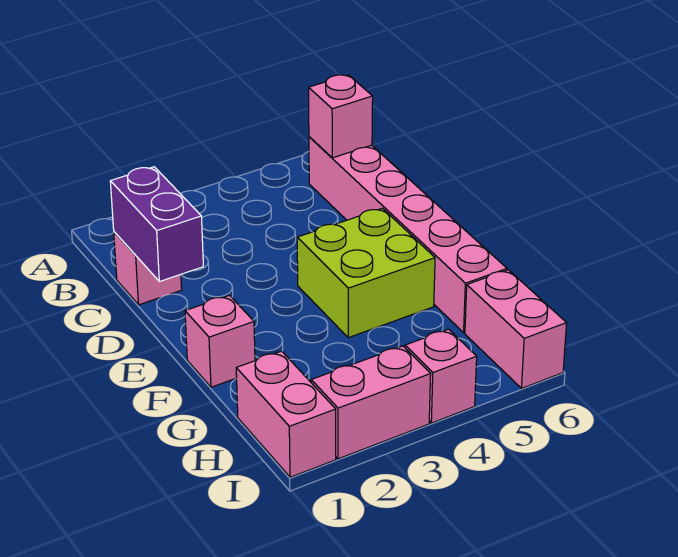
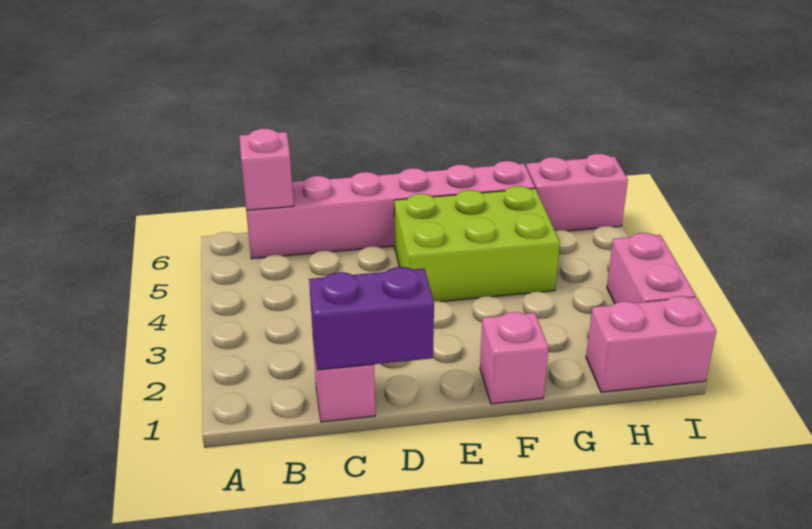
lime 2x2 brick [297,208,435,338] -> lime 2x3 brick [394,186,560,302]
pink 1x1 brick [405,329,477,423] -> none

